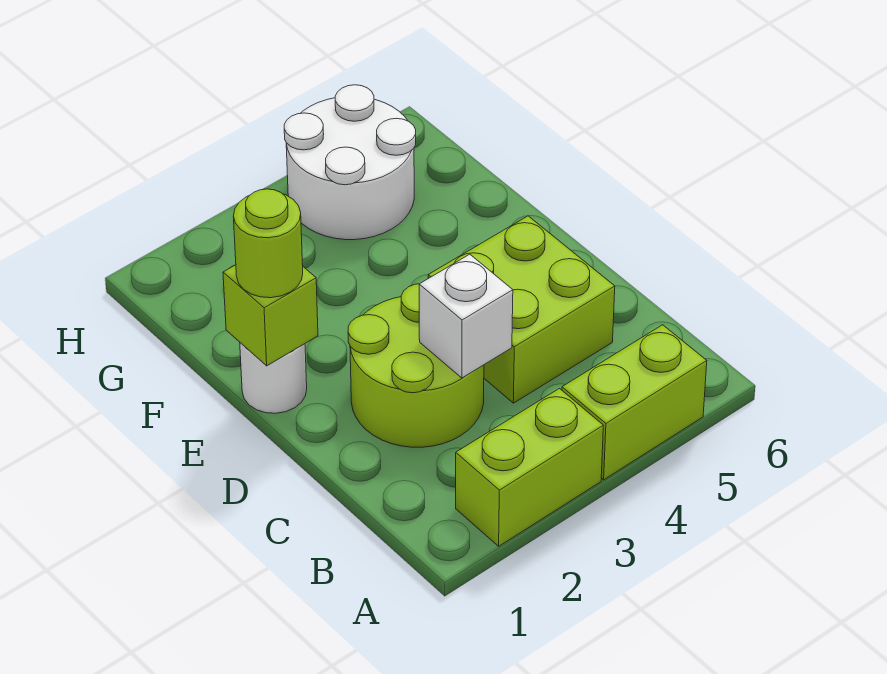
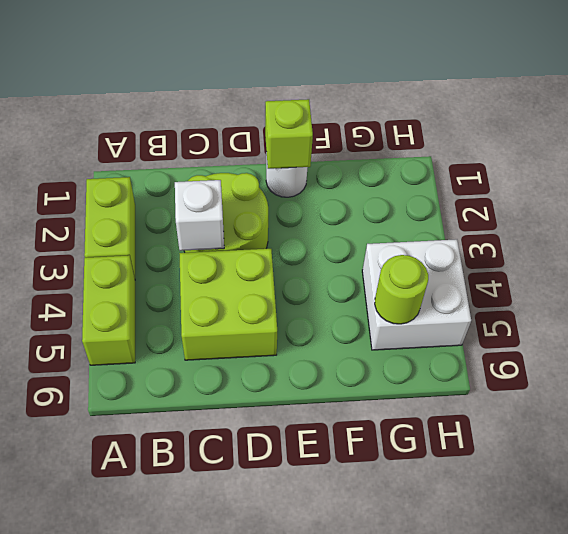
lime 1x1 round brick [233,189,303,298] -> lime 1x1 round brick moved to [375,255,428,324]
white 2x2 round brick [284,85,416,240] -> white 2x2 brick [362,239,471,350]

